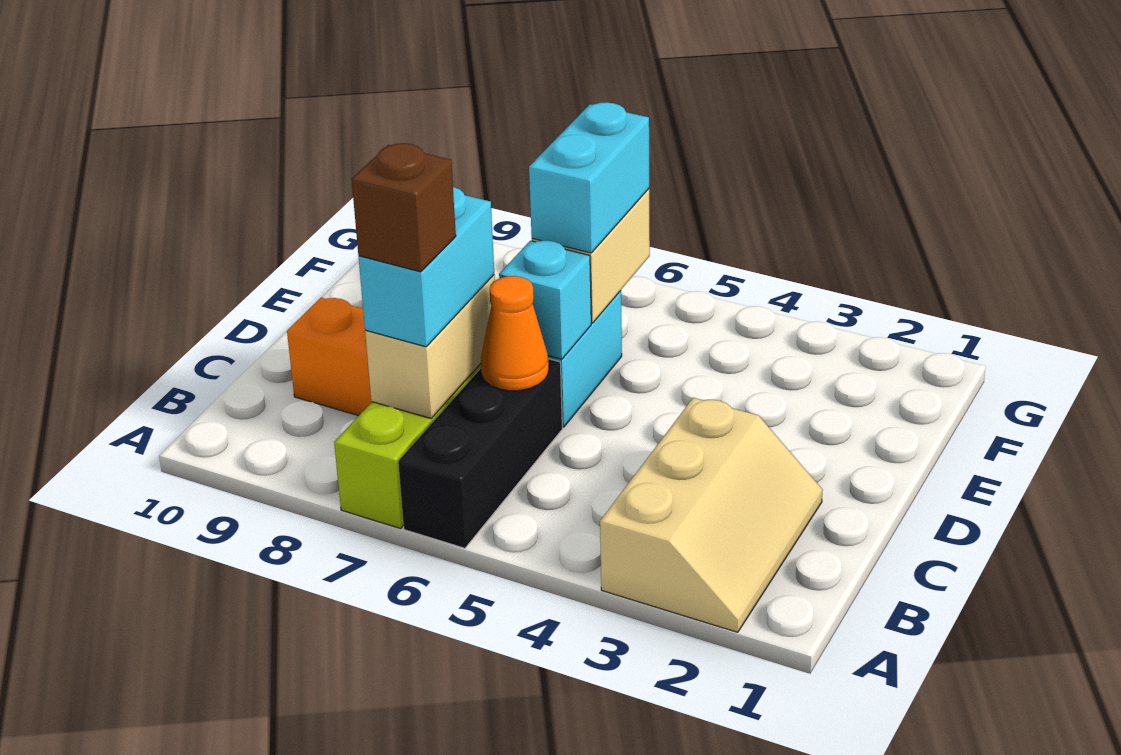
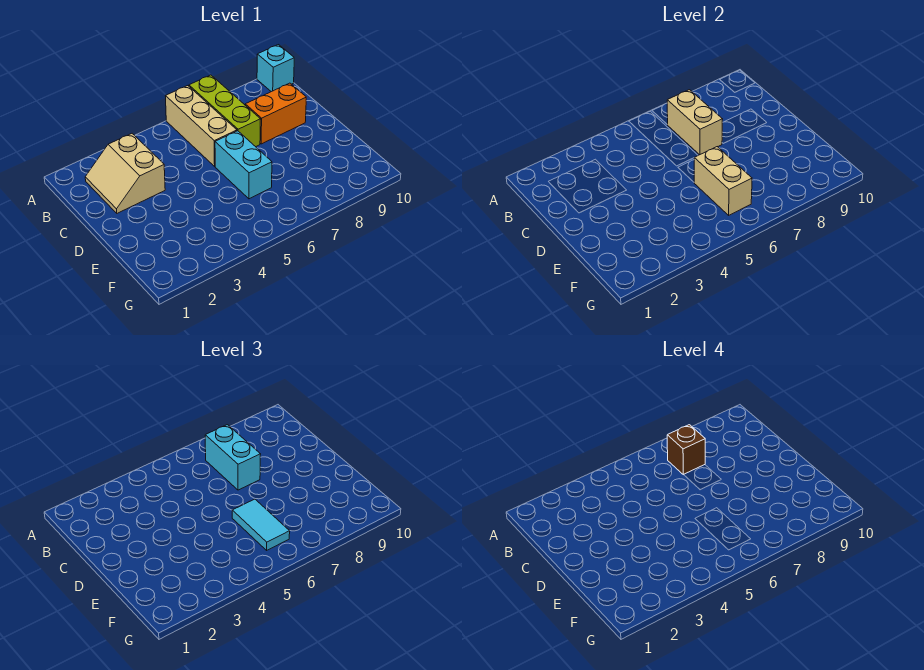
tan 2x3 slope [600,398,822,632] -> tan 2x2 slope [85,134,165,213]
black 1x3 brick [398,359,562,548] -> tan 1x3 brick [166,86,237,166]
orange 1x1 cone [481,276,548,391] -> none
cyan 1x1 brick [499,241,591,359] -> cyan 1x1 brick moved to [257,45,294,92]
cyan 1x2 brick [529,102,649,253] -> cyan 1x2 tile [232,499,290,550]

